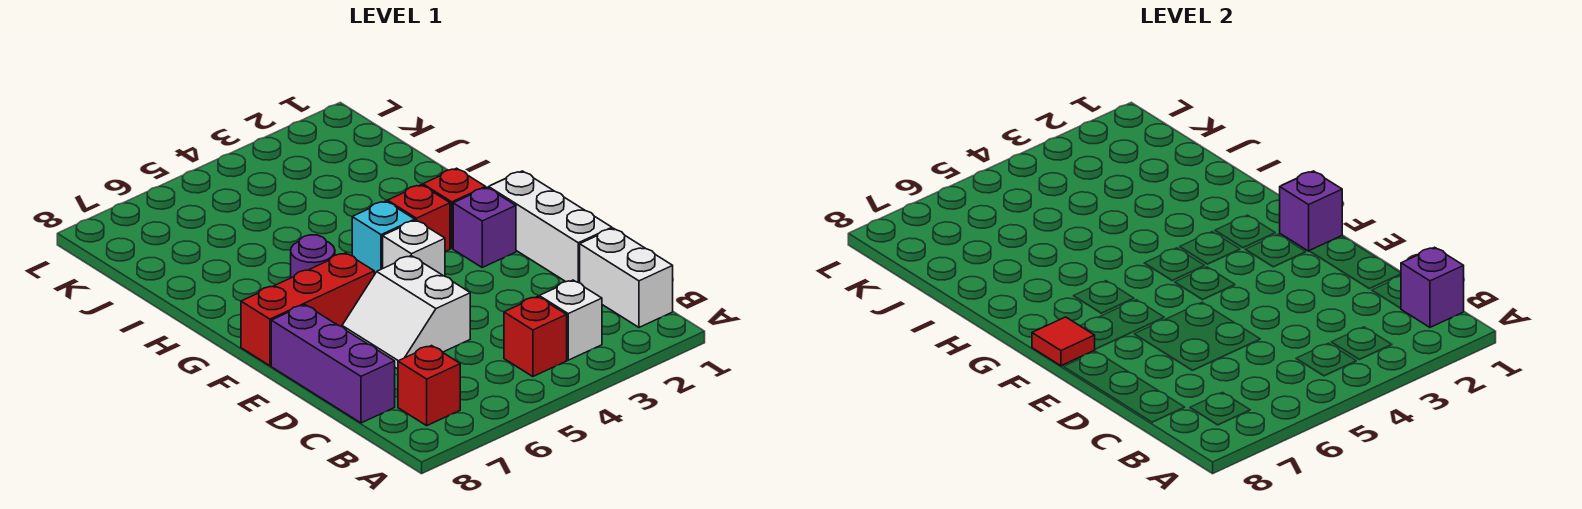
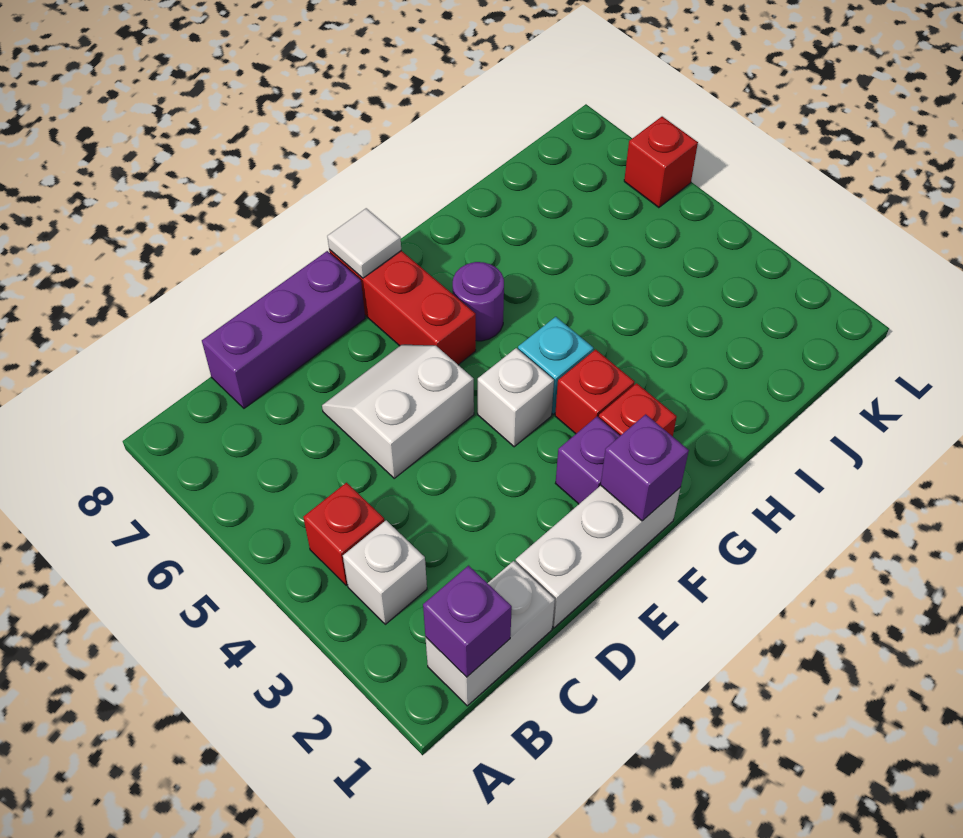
red 1x1 brick [398,346,460,425] -> red 1x1 brick moved to [624,117,698,208]
red 1x1 tile [1032,317,1095,366] -> white 1x1 tile [327,208,401,278]

